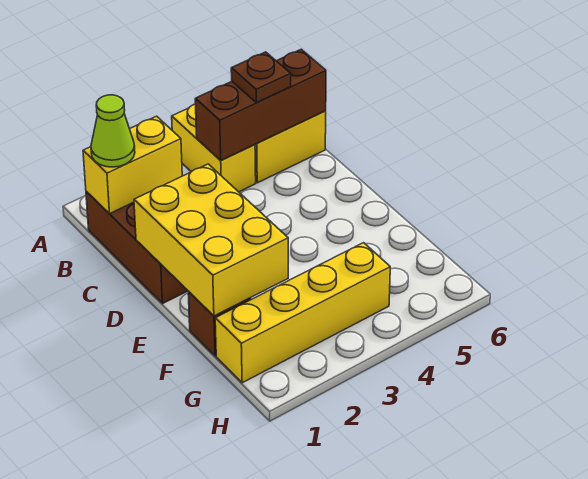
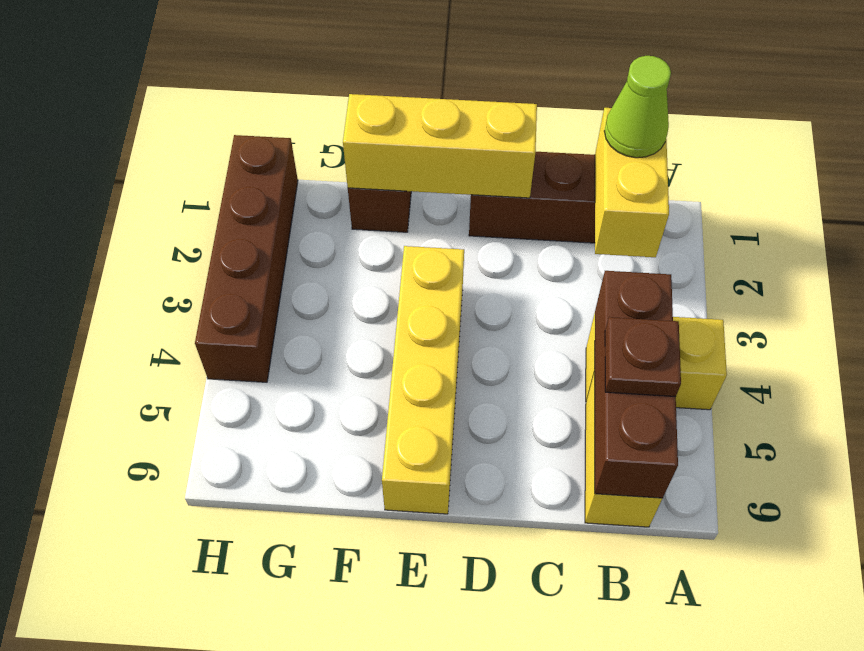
yellow 2x3 brick [134,164,288,316] -> yellow 1x3 brick [343,94,537,198]
yellow 1x4 brick [215,243,390,383] -> yellow 1x4 brick moved to [382,246,464,514]
none -> brown 1x4 brick [195,135,298,382]

